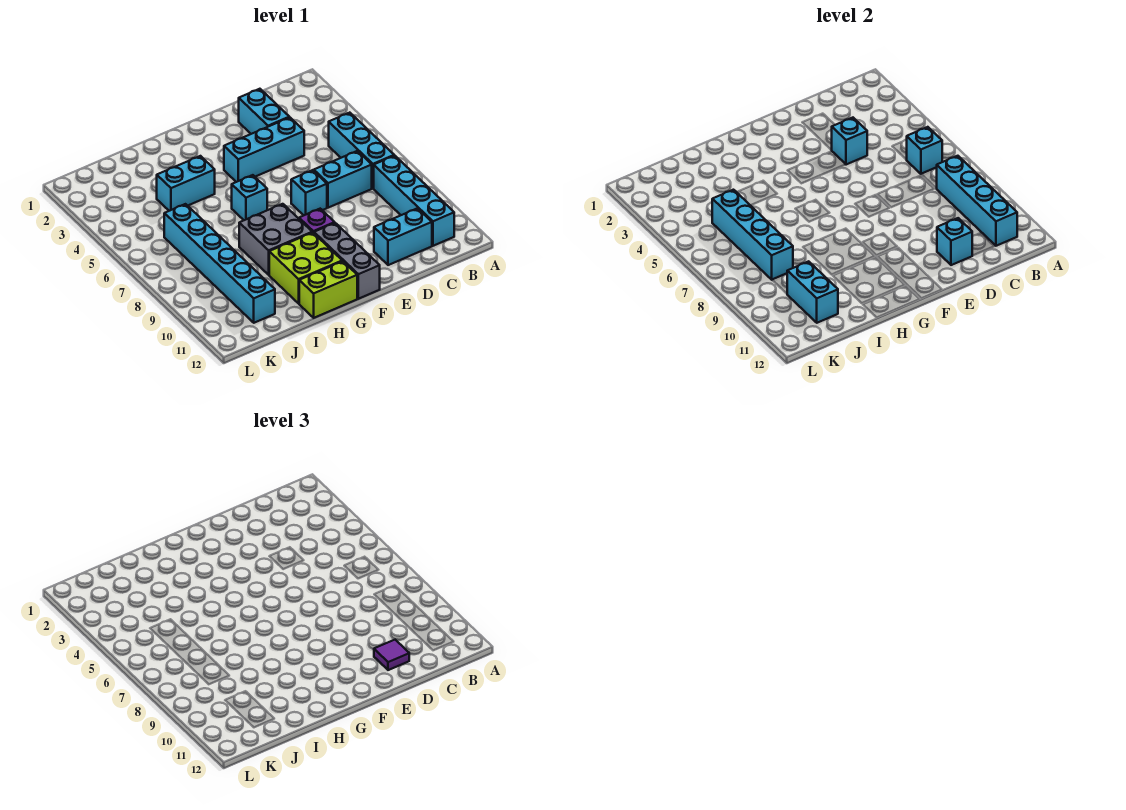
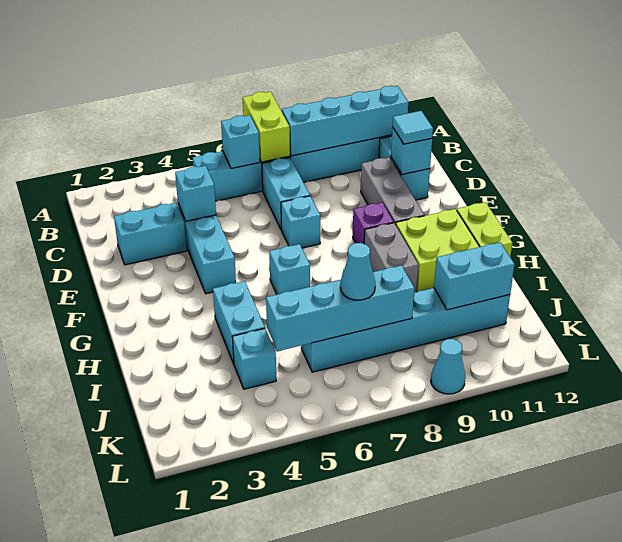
none -> lime 1x2 brick [243,92,290,162]
purple 1x1 tile [374,640,409,670] -> cyan 1x1 tile [393,111,433,144]
grey 1x3 brick [314,223,380,299] -> grey 1x3 brick turned to [361,157,424,224]
grey 2x2 brick [239,204,312,275] -> grey 1x2 brick [364,223,419,293]
none -> cyan 1x1 brick [232,328,276,389]
none -> cyan 1x1 cone [340,243,375,300]
none -> cyan 1x1 cone [431,339,465,394]

